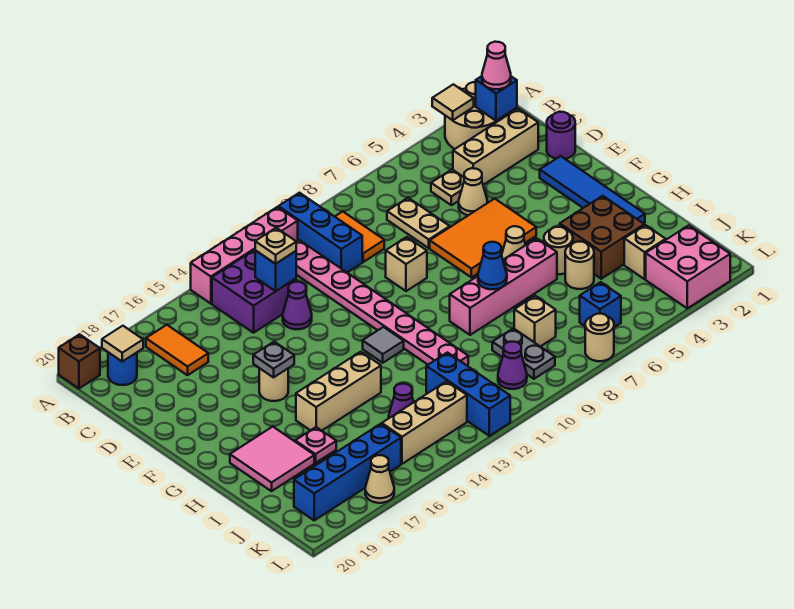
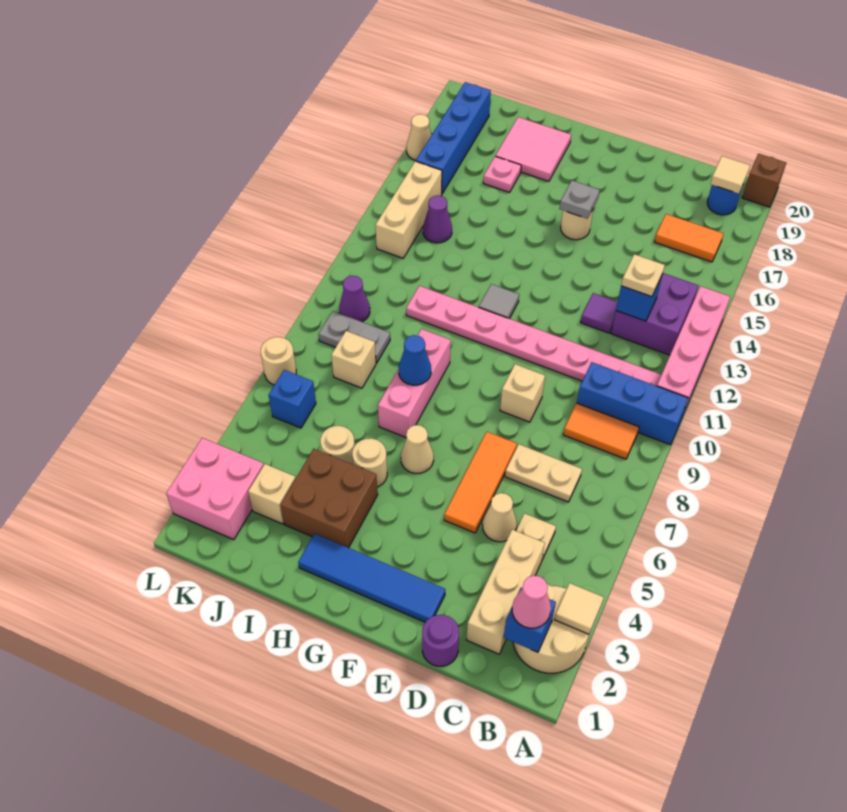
purple 1x1 cone [283,282,312,329] -> purple 1x1 tile [581,293,618,333]
orange 2x3 tile [430,199,536,277] -> orange 1x3 tile [444,432,517,533]
pink 1x4 brick [450,238,557,335] -> pink 1x3 brick [378,329,451,437]
tan 1x3 brick [296,352,381,431] -> none
blue 1x3 brick [426,353,510,436] -> none

